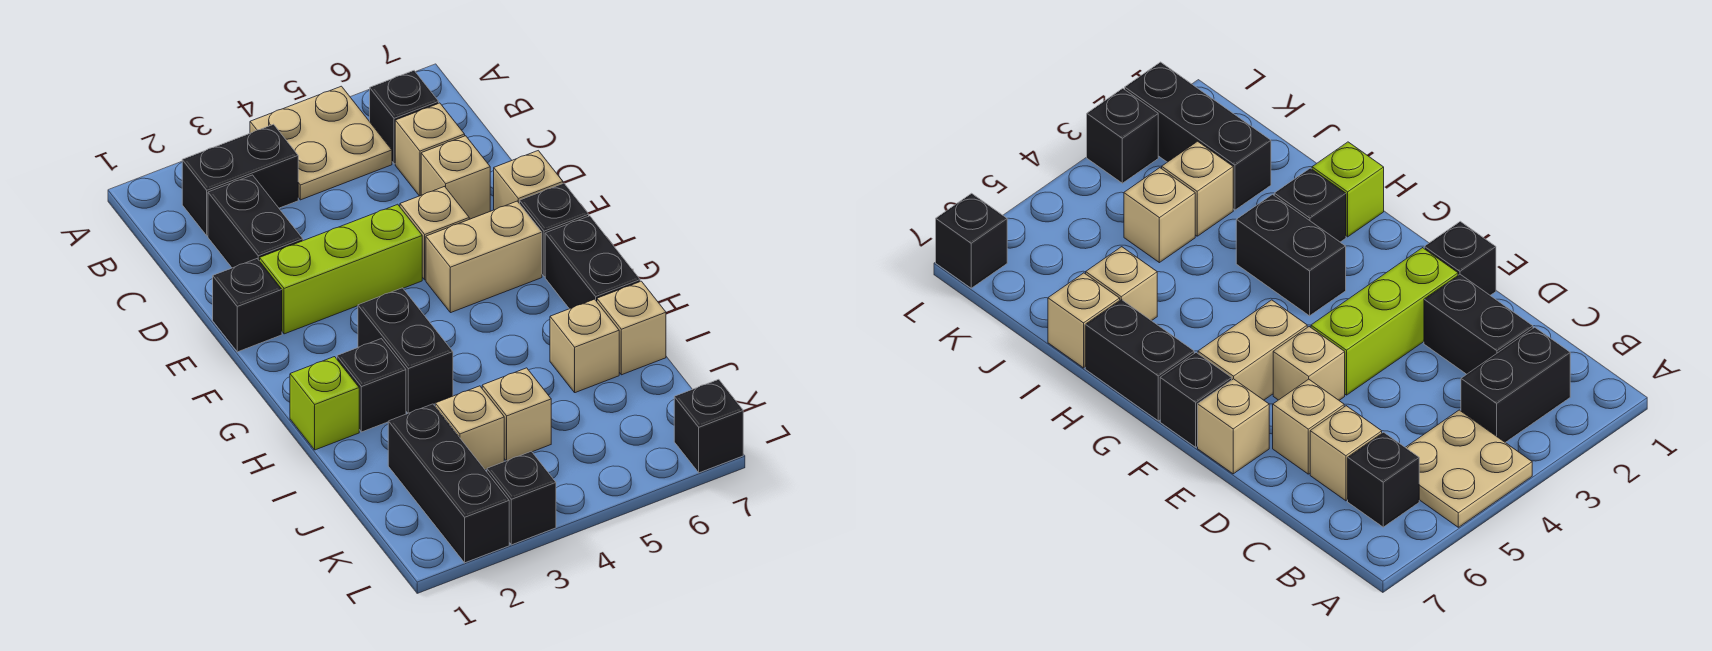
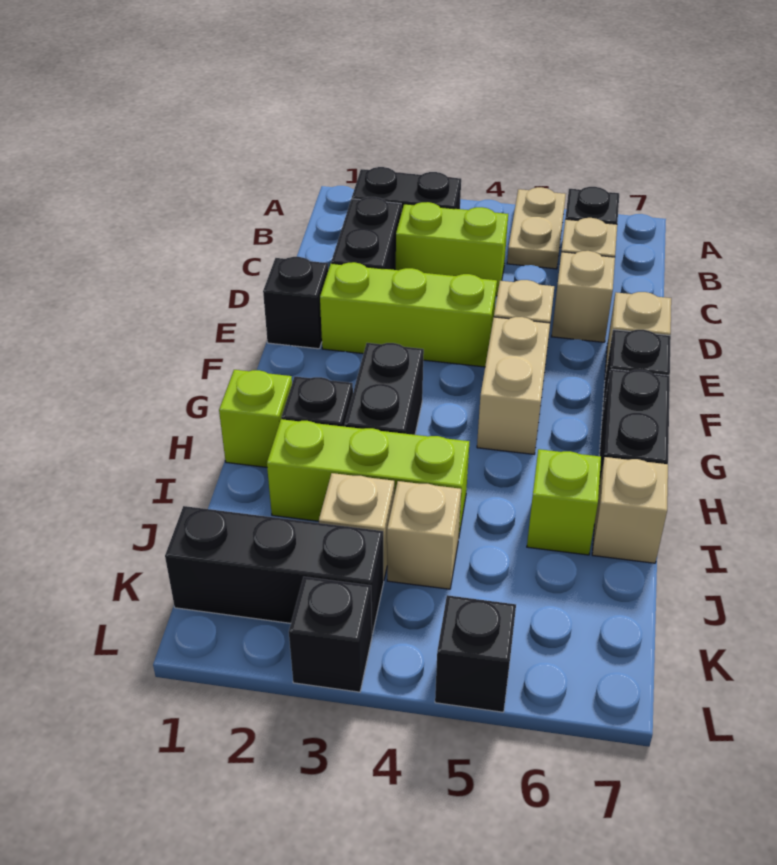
tan 2x2 plate [250,86,392,200] -> tan 1x2 plate [507,187,566,269]
none -> lime 1x2 brick [396,202,508,296]
tan 1x2 brick [426,201,542,313] -> tan 1x2 brick turned to [477,317,550,454]
none -> lime 1x3 brick [267,419,469,534]
tan 1x1 brick [550,299,619,393] -> lime 1x1 brick [527,449,601,555]
black 1x3 brick [388,404,509,563] -> black 1x3 brick turned to [165,506,384,634]
black 1x1 brick [674,379,743,473] -> black 1x1 brick moved to [435,595,516,712]

